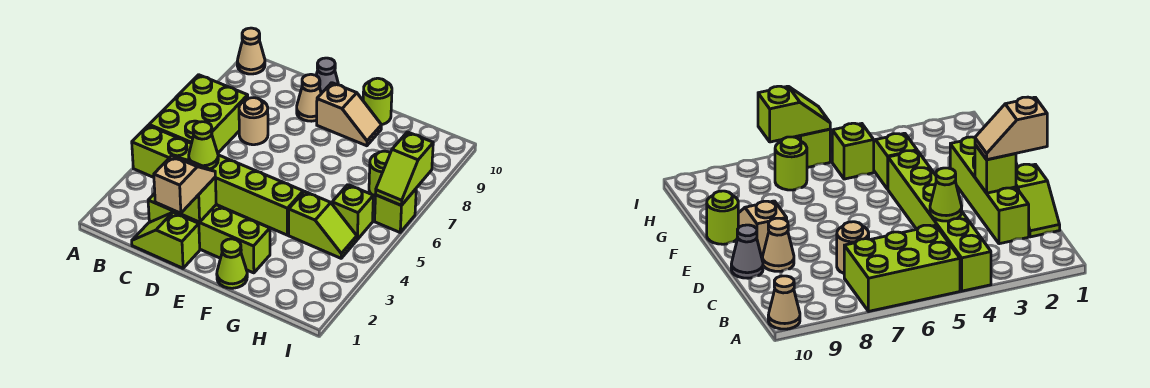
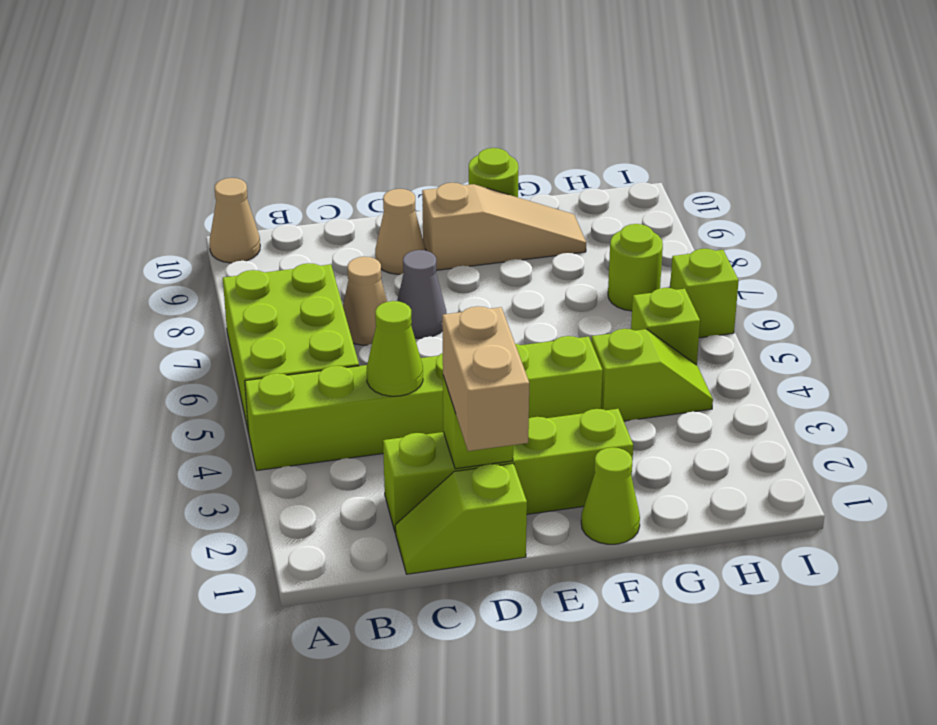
tan 1x1 round brick [239,98,268,145] -> tan 1x1 cone [343,257,387,345]
tan 1x2 slope [154,156,215,213] -> tan 1x2 brick [442,306,529,451]
grey 1x1 cone [316,58,339,93] -> grey 1x1 cone moved to [397,250,447,338]
tan 1x2 slope [317,83,381,146] -> tan 1x3 slope [422,183,586,270]
lime 1x2 slope [376,132,433,205] -> none

